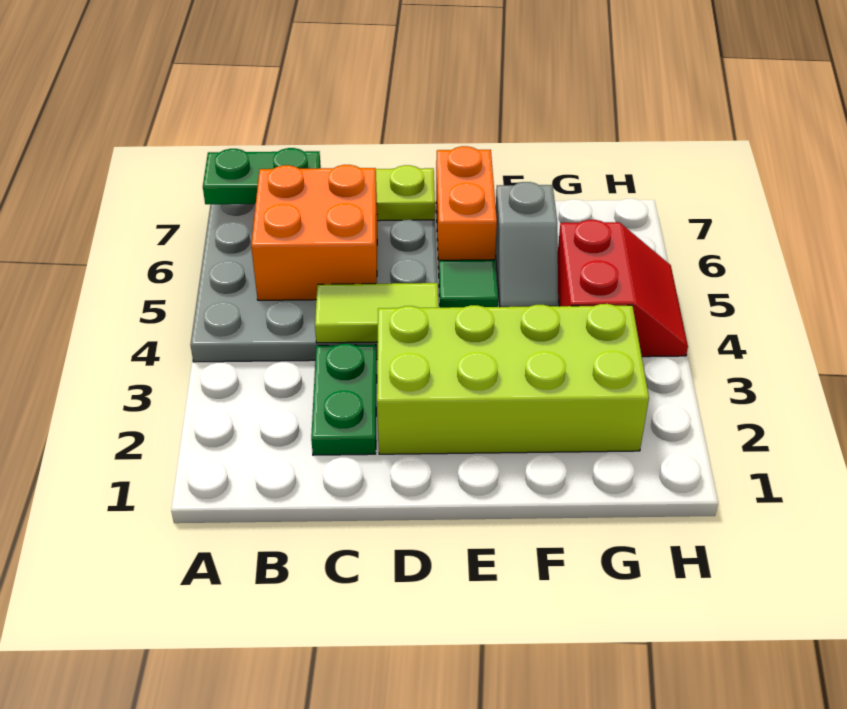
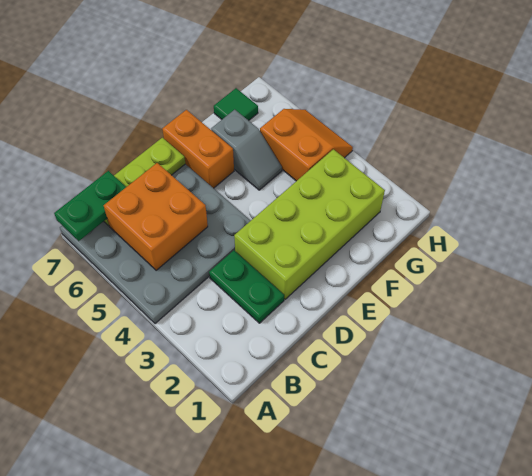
lime 1x2 tile [315,283,439,343] -> none
green 1x1 tile [439,260,498,308] -> green 1x1 tile moved to [214,88,258,121]
red 2x2 slope [558,220,688,357] -> orange 2x2 slope [260,109,353,181]

